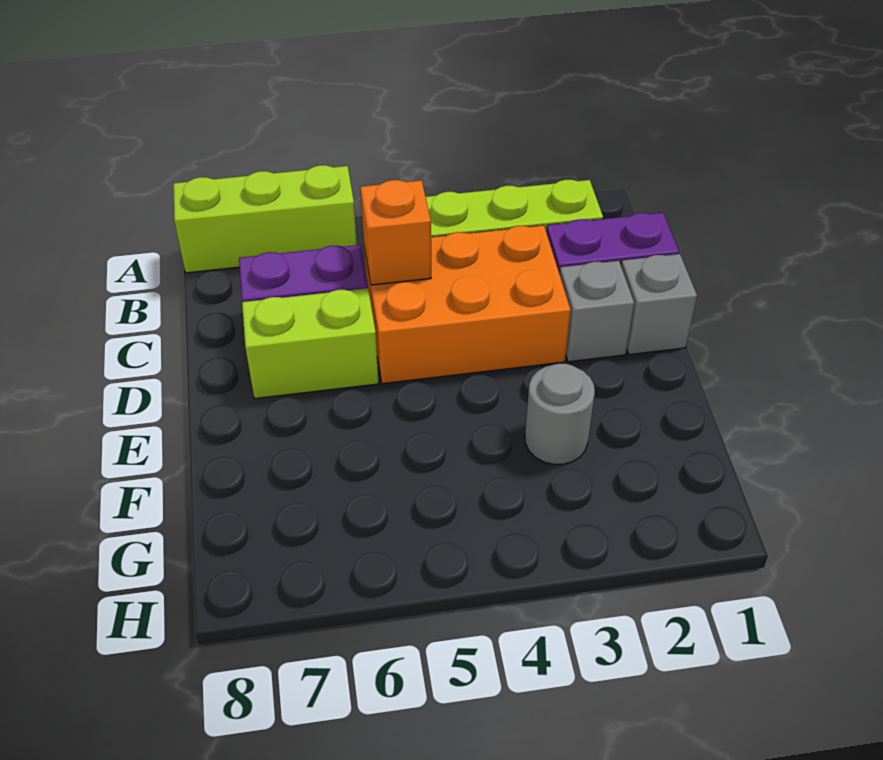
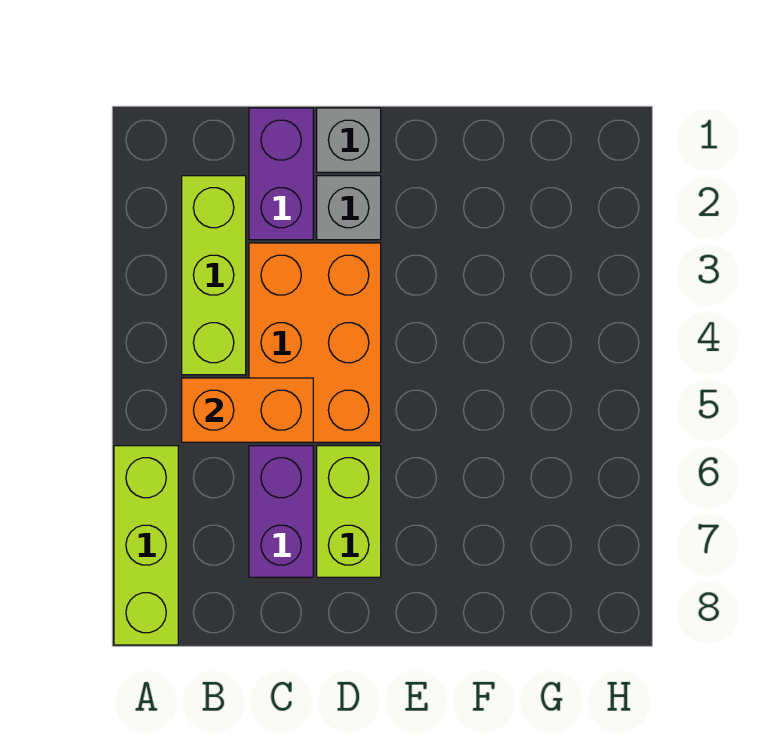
orange 1x1 brick [360,180,431,285] -> orange 1x2 brick [182,378,313,442]
grey 1x1 round brick [525,363,595,464] -> none

